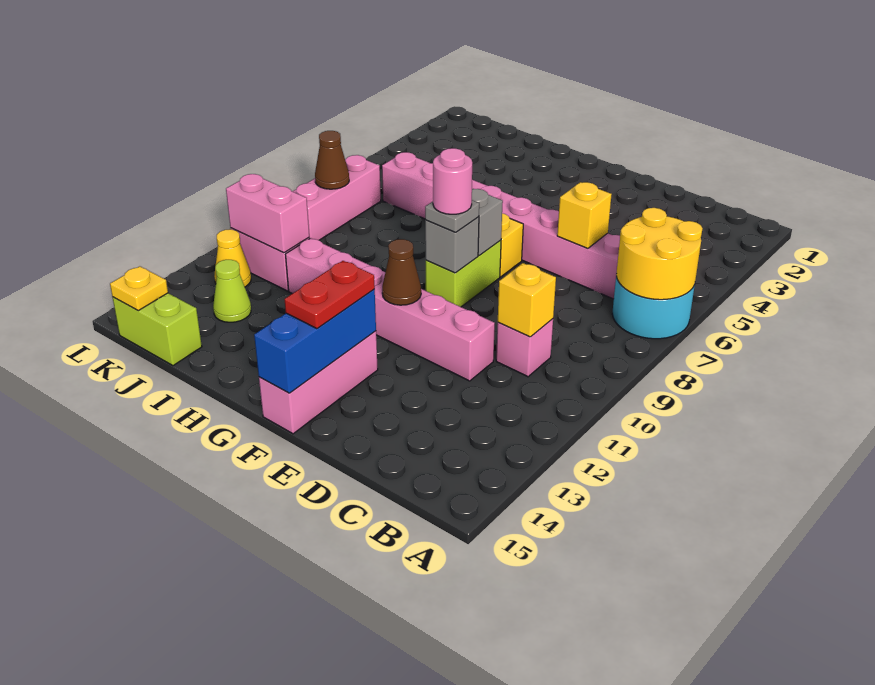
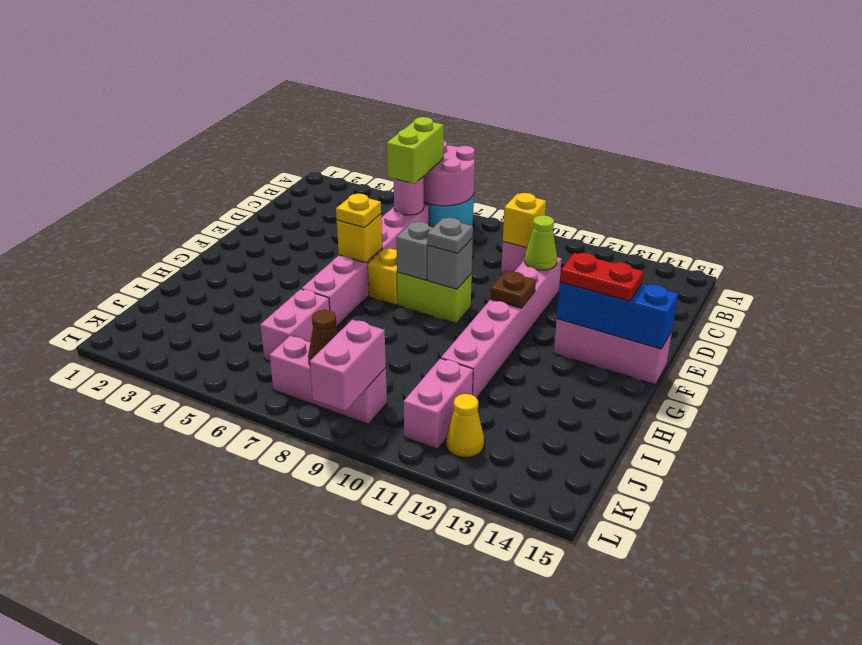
yellow 2x2 round brick [616,208,703,300] -> pink 2x2 round brick [424,141,475,206]
yellow 1x1 brick [557,182,612,248] -> yellow 1x1 brick moved to [337,214,382,263]
pink 1x1 round brick [433,148,472,214] -> pink 1x1 round brick moved to [394,176,424,215]
brown 1x1 cone [382,239,421,305] -> brown 1x1 plate [490,271,536,308]
pink 1x2 brick [226,174,309,253] -> pink 1x2 brick moved to [310,320,386,411]
lime 1x1 cone [213,260,251,322] -> lime 1x1 cone moved to [525,215,557,270]
lime 1x2 brick [113,293,202,366] -> lime 1x2 brick moved to [387,117,444,184]
yellow 1x1 plate [110,266,168,311] -> yellow 1x1 plate moved to [336,194,381,228]

